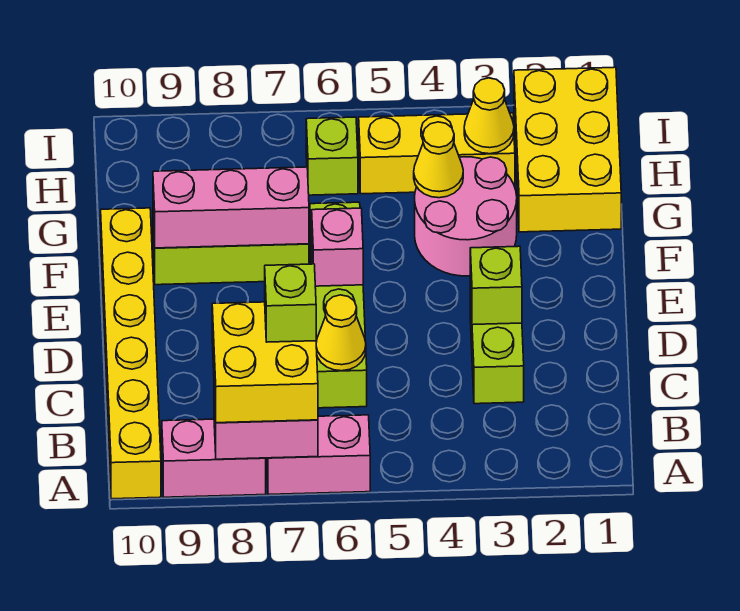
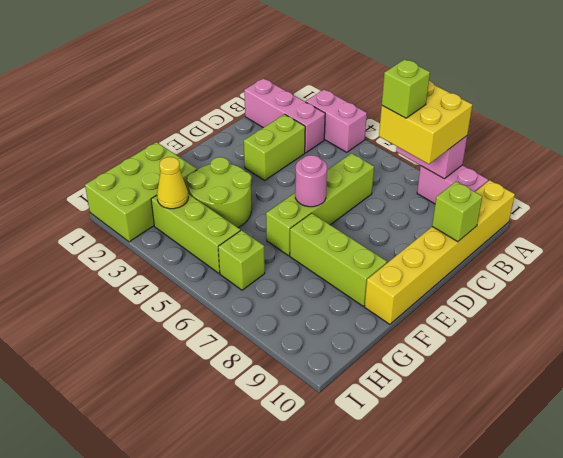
pink 1x2 brick [267,415,370,494] -> pink 1x2 brick moved to [306,89,367,152]
yellow 1x1 cone [316,295,366,371] -> none
lime 1x1 brick [470,246,522,325] -> lime 1x1 brick moved to [432,182,482,242]
pink 1x1 brick [312,208,363,286] -> pink 1x1 round brick [295,155,327,207]
pink 2x2 round brick [415,157,517,276] -> lime 2x2 round brick [187,157,251,228]
pink 1x3 brick [153,167,309,248] -> pink 1x3 brick moved to [244,78,325,153]
yellow 2x3 brick [514,67,621,232] -> lime 2x3 brick [85,142,197,242]
yellow 1x1 cone [414,122,463,198] -> none
yellow 1x3 brick [359,113,515,194] -> lime 1x3 brick [151,194,241,273]

